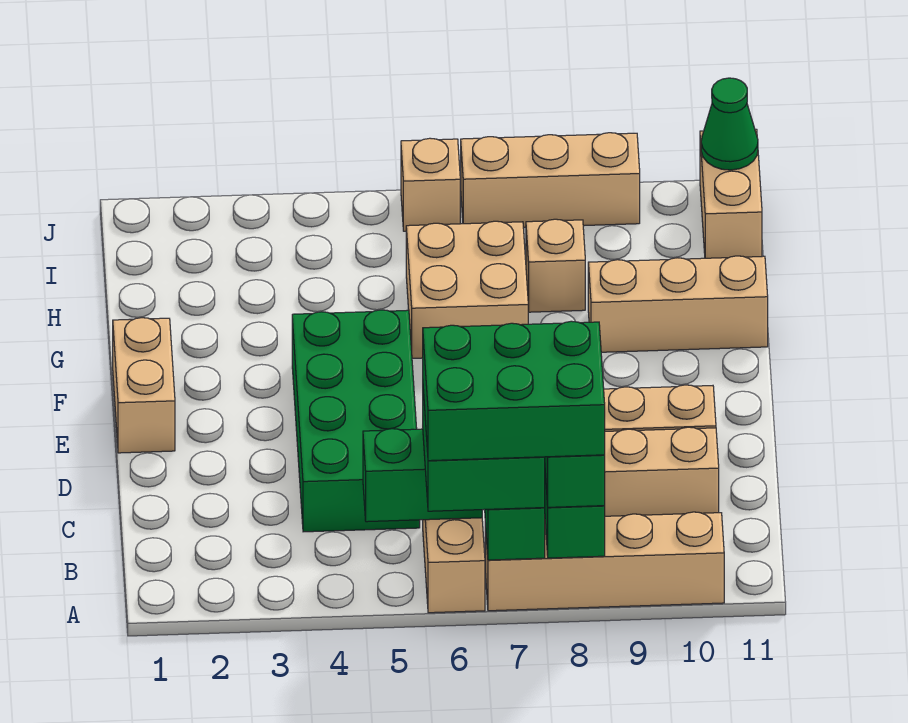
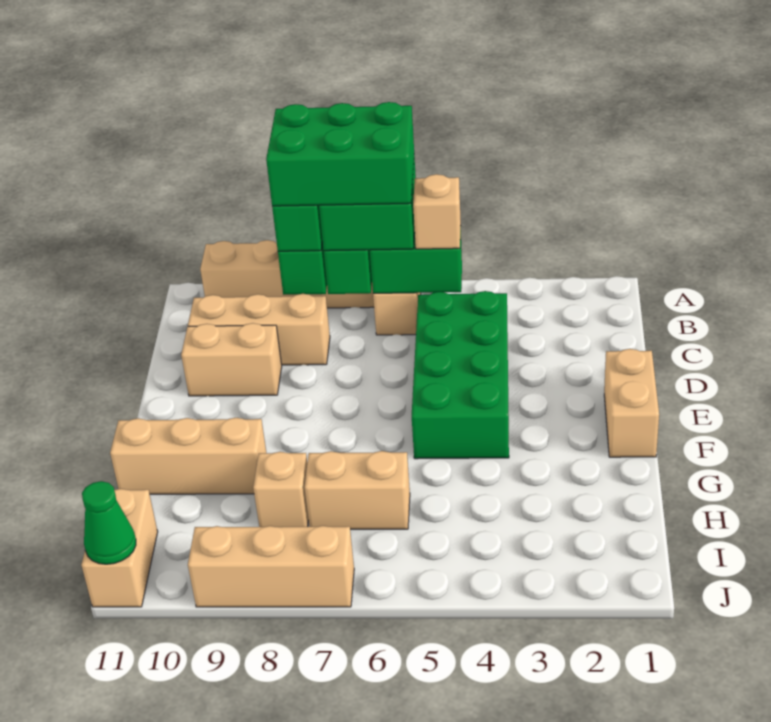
tan 2x2 brick [406,221,528,358] -> tan 1x2 brick [305,451,410,529]
tan 1x1 brick [401,138,460,231] -> tan 1x1 brick moved to [413,174,461,249]

